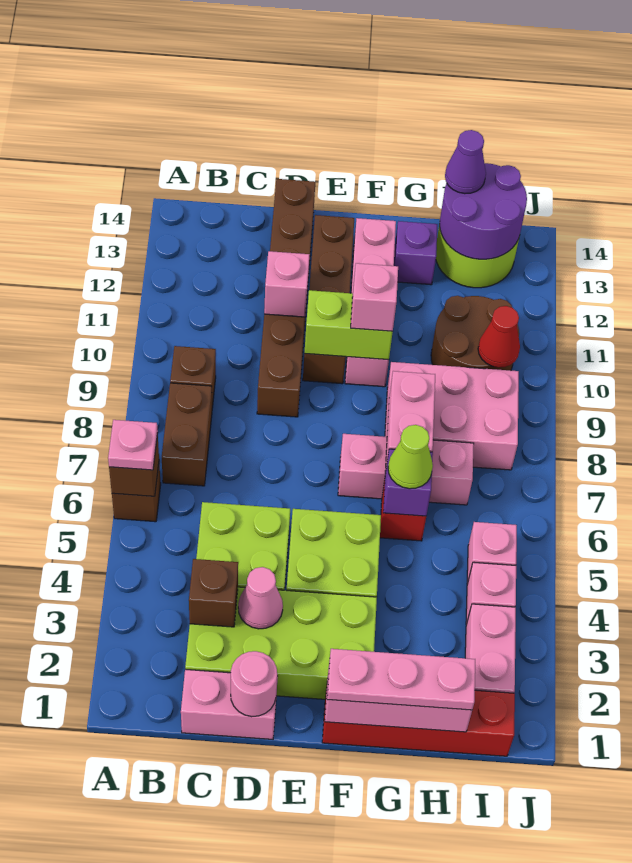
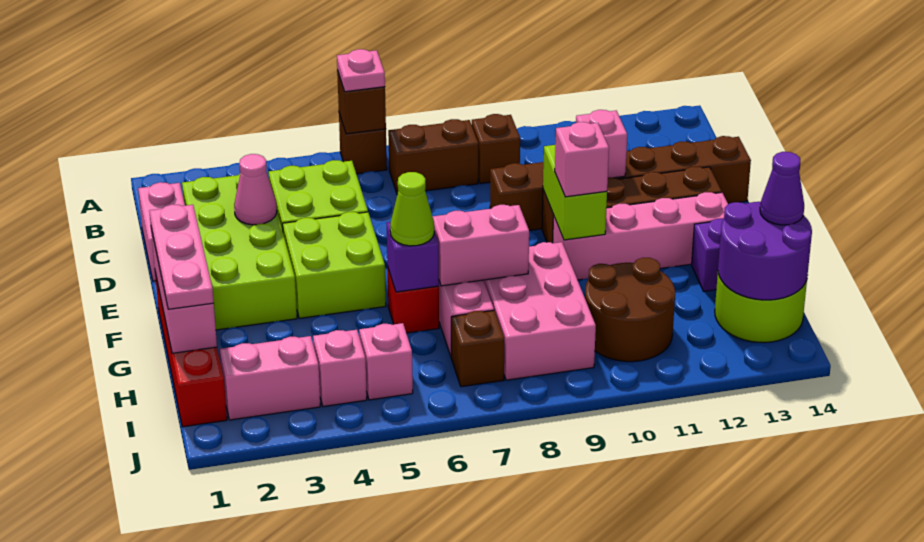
brown 1x1 brick [189,559,238,627] -> brown 1x1 brick moved to [451,311,504,387]
pink 1x1 round brick [231,651,277,717] -> none
red 1x1 cone [478,306,520,368] -> none

